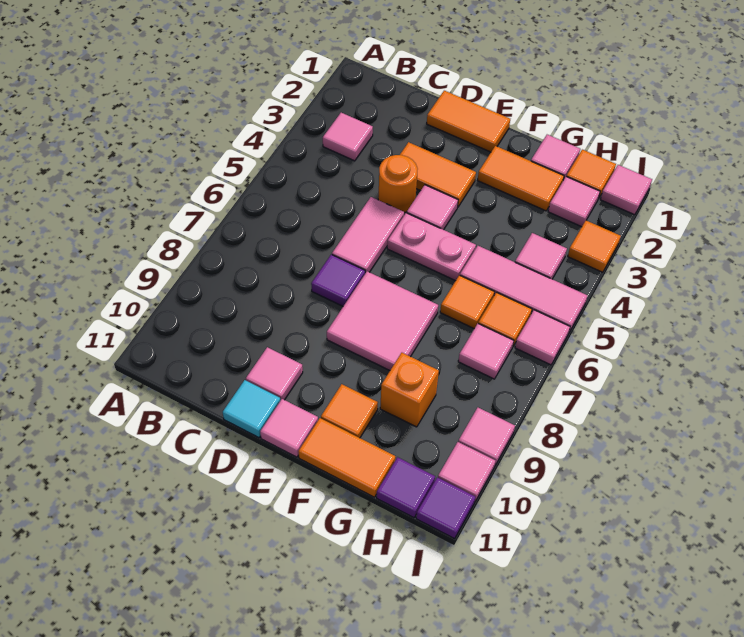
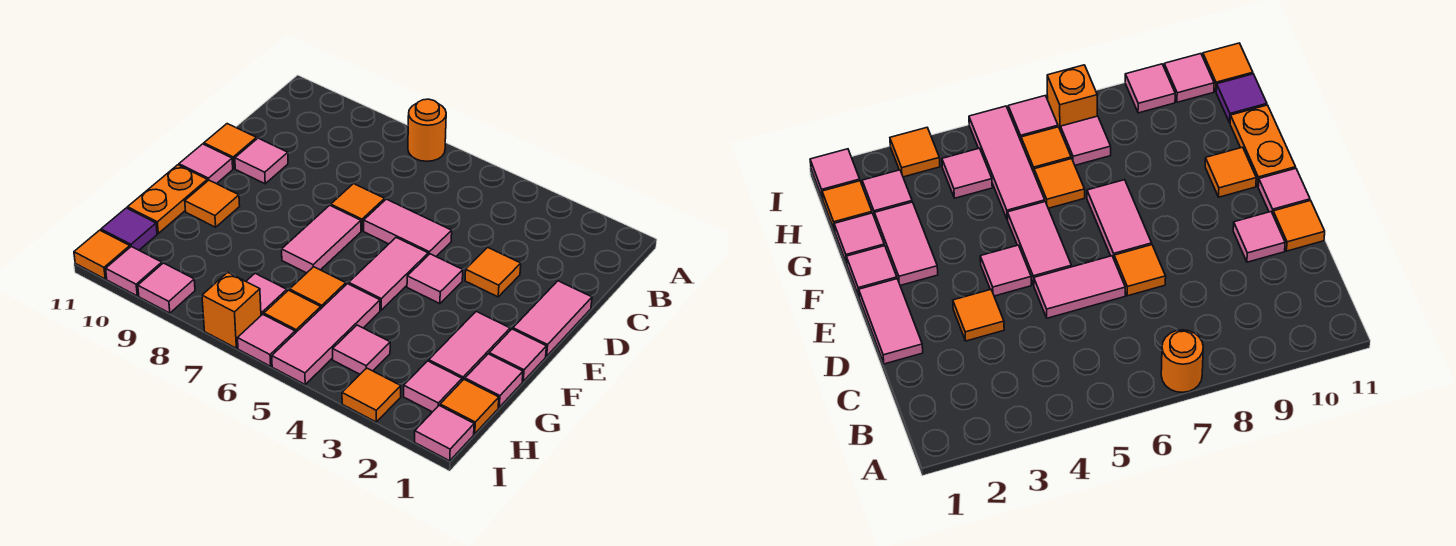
pink 1x1 tile [323,113,373,161] -> pink 1x1 tile moved to [489,329,546,381]
orange 1x2 tile [427,91,510,152] -> pink 1x2 tile [513,281,592,356]
orange 1x2 tile [400,142,476,207] -> orange 1x1 tile [465,247,521,297]
orange 1x1 round brick [378,155,418,213] -> orange 1x1 round brick moved to [408,99,446,161]
purple 1x1 tile [311,254,365,306] -> orange 1x1 tile [331,184,385,231]
cyan 1x1 tile [223,380,280,438] -> orange 1x1 tile [204,124,257,169]
pink 1x2 plate [387,213,476,281] -> pink 1x2 tile [349,238,428,310]
pink 2x2 tile [327,271,438,370] -> pink 1x2 tile [282,205,361,273]
orange 1x2 tile [478,146,564,211] -> pink 1x2 tile [429,311,510,381]
orange 1x2 tile [298,418,395,497] -> orange 1x2 plate [128,165,207,233]
orange 1x1 brick [380,353,439,427] -> orange 1x1 brick moved to [202,272,261,348]
purple 1x1 tile [416,477,475,539] -> orange 1x1 tile [74,230,130,279]

